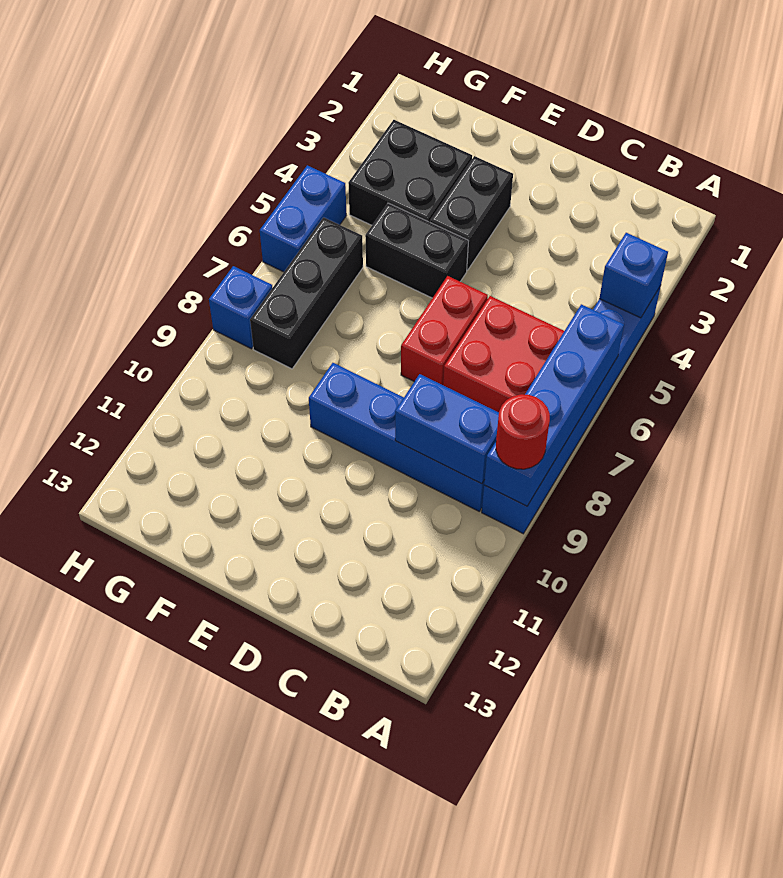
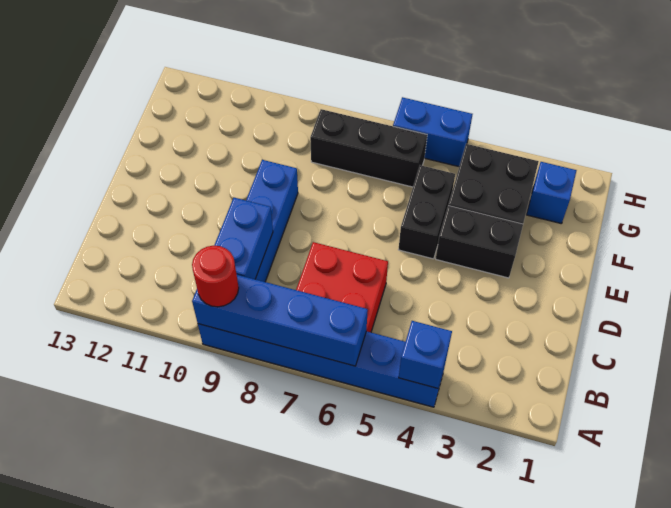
red 1x2 brick [401,276,488,385] -> none
blue 1x1 brick [209,266,272,349] -> blue 1x1 brick moved to [527,162,577,224]

